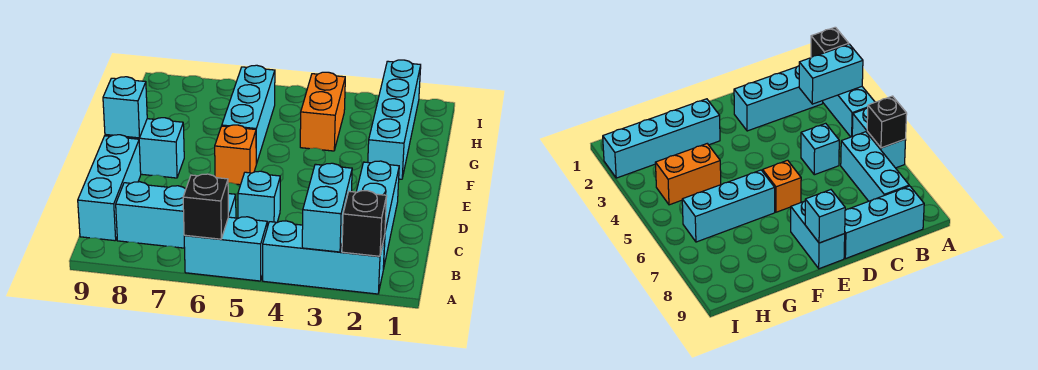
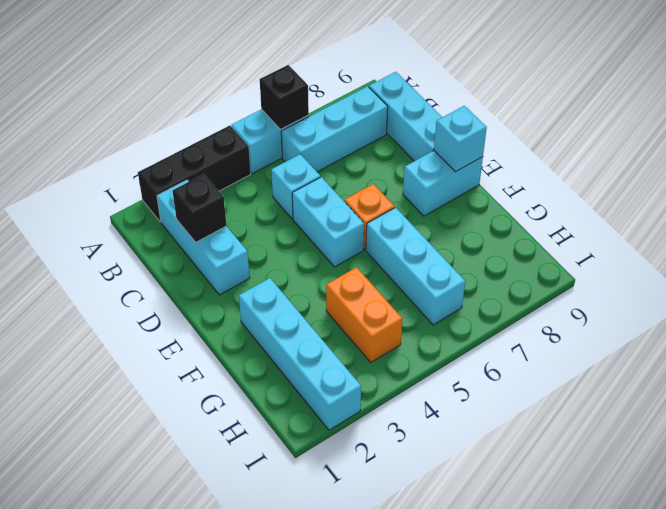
cyan 1x3 brick [263,221,385,294] -> black 1x3 brick [138,125,251,222]
black 1x1 brick [342,191,387,256] -> black 1x1 brick moved to [173,174,227,242]
cyan 1x2 brick [302,163,352,252] -> cyan 1x2 brick moved to [292,177,364,267]

